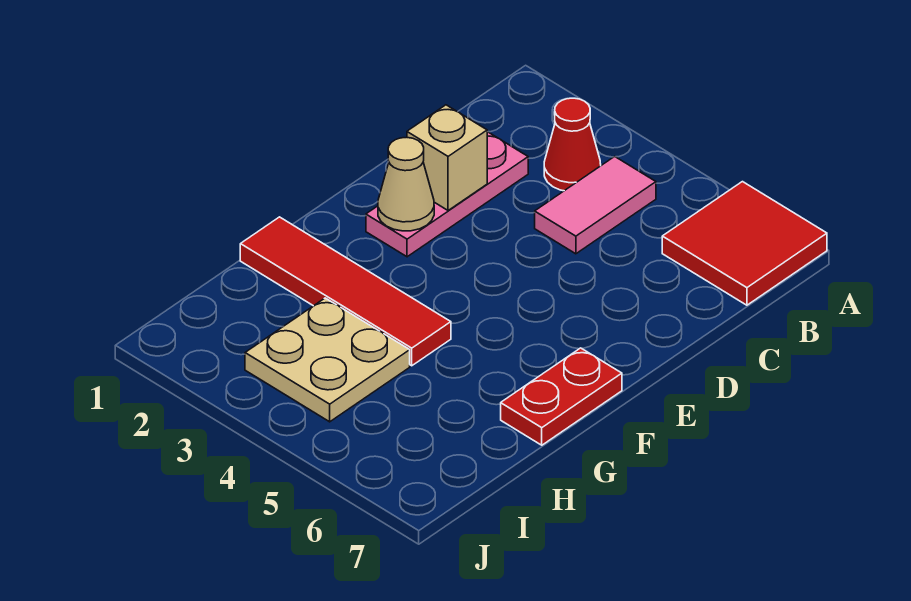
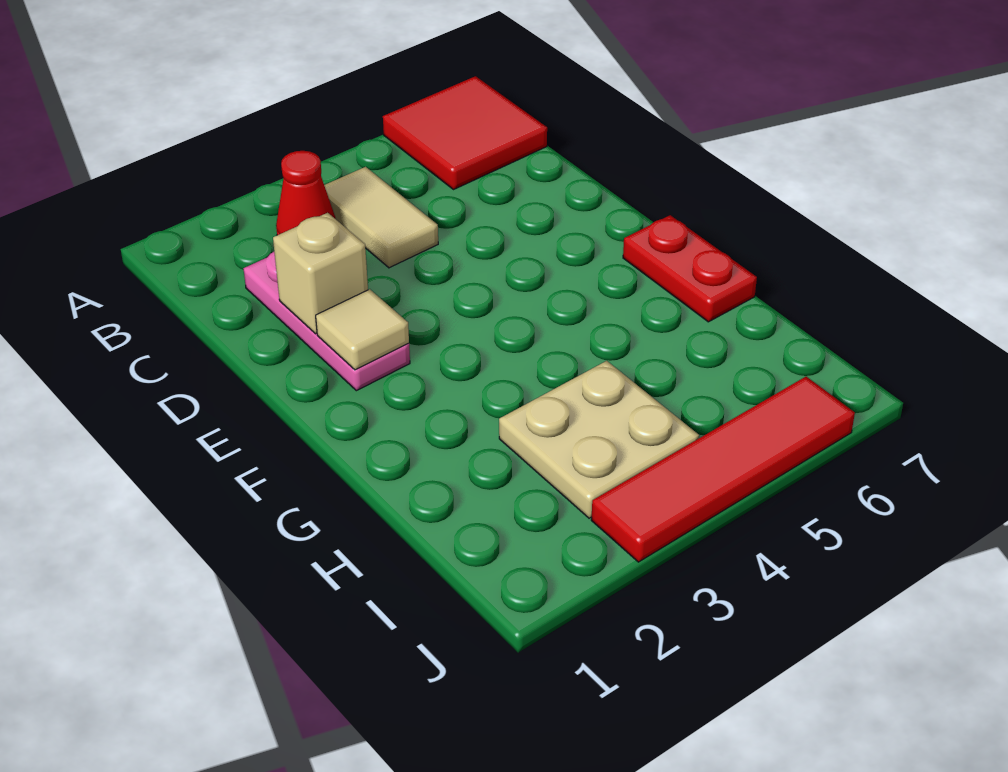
pink 1x2 tile [535,157,656,254] -> tan 1x2 tile [324,167,438,268]
tan 1x1 cone [378,138,434,231] -> tan 1x1 tile [316,289,409,370]
red 1x4 tile [240,217,451,366] -> red 1x4 tile moved to [591,377,855,562]

